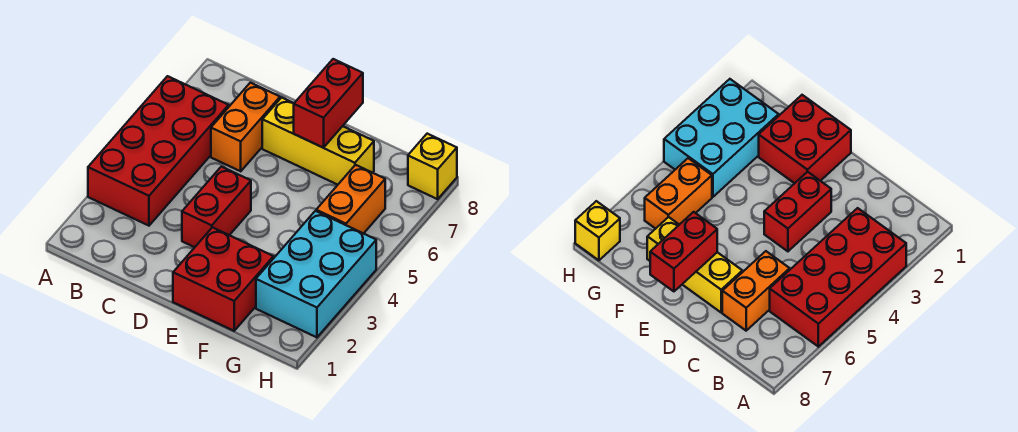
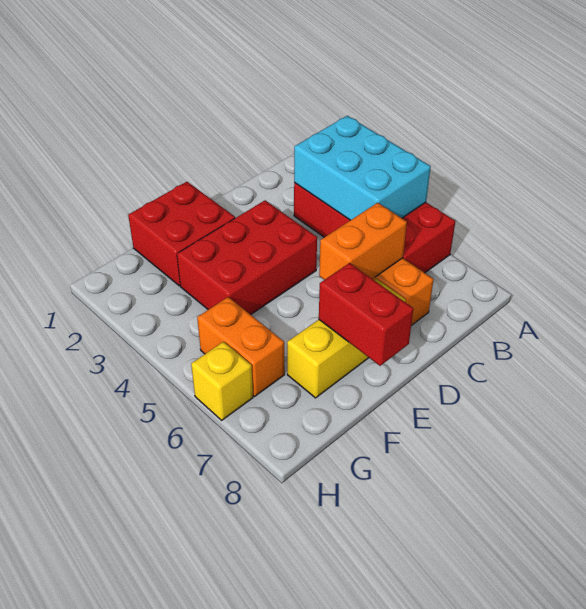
none -> orange 1x2 brick [319,203,407,280]
red 1x2 brick [182,167,251,247] -> red 2x3 brick [177,200,317,315]
cyan 2x3 brick [256,211,376,337] -> cyan 2x3 brick moved to [294,116,431,220]
yellow 1x1 brick [408,134,457,199] -> yellow 1x1 brick moved to [191,342,253,420]

